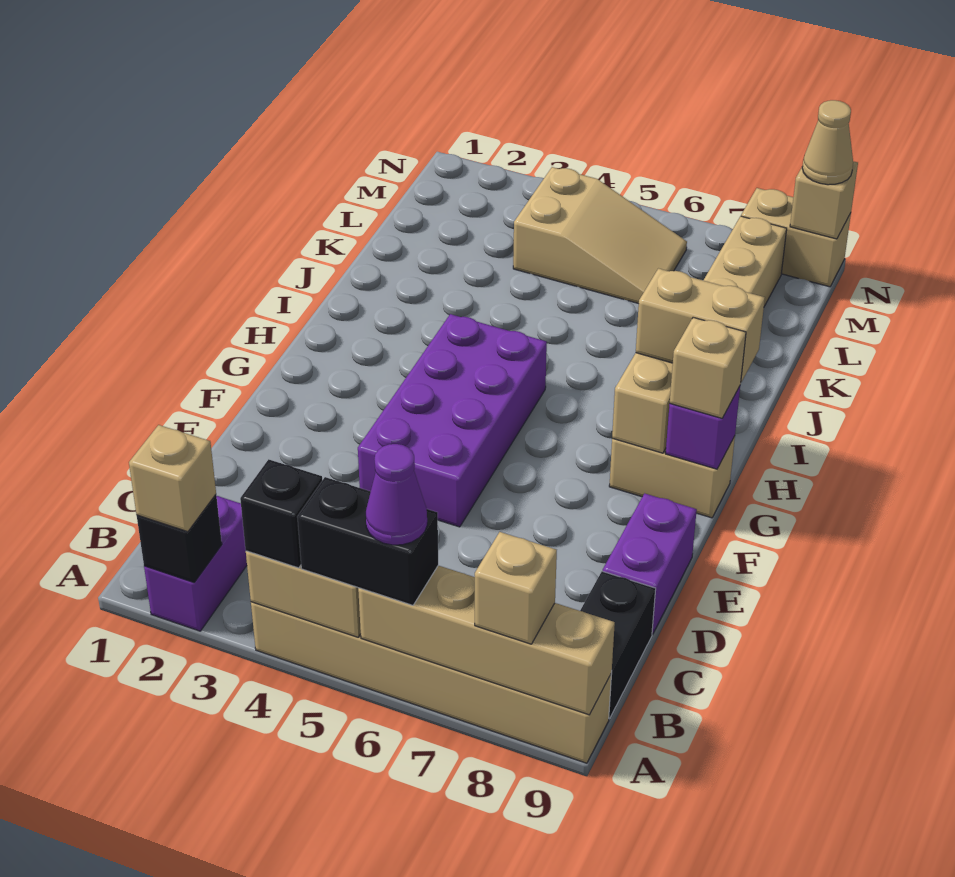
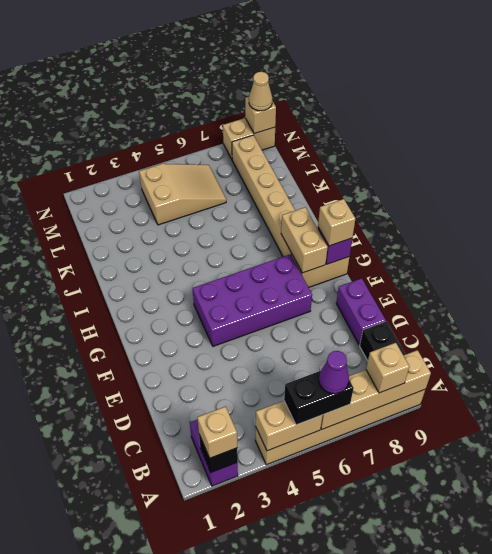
black 1x1 brick [240,459,322,568] -> none
purple 2x4 brick [358,314,547,527] -> purple 2x4 brick turned to [193,254,312,346]
tan 1x2 brick [636,269,765,382] -> none

